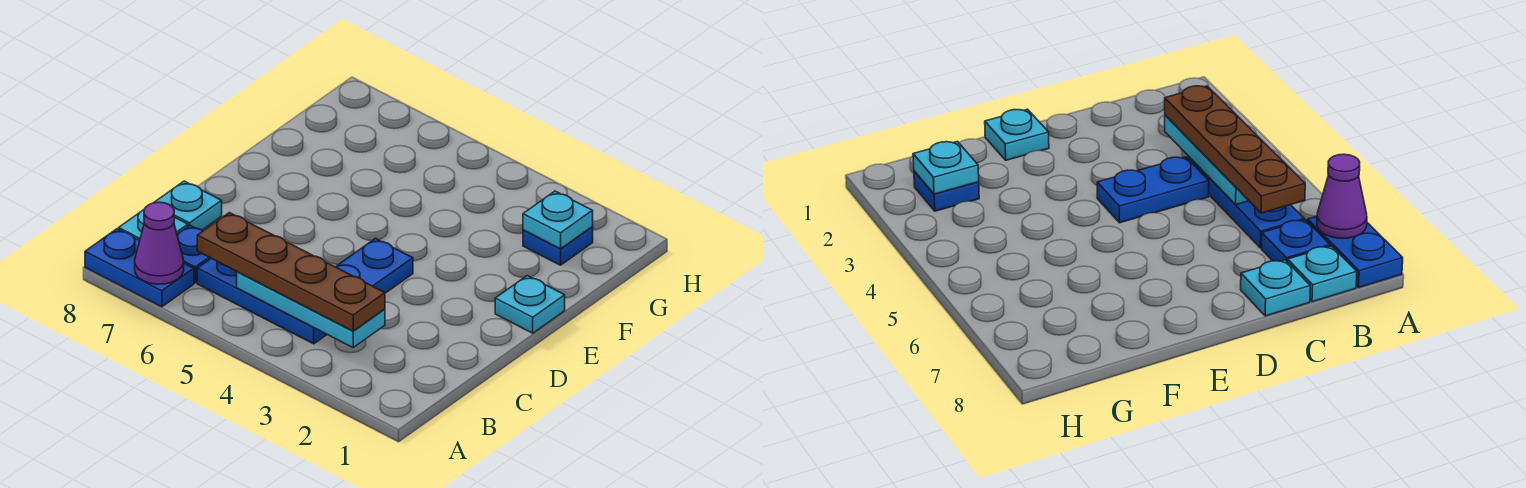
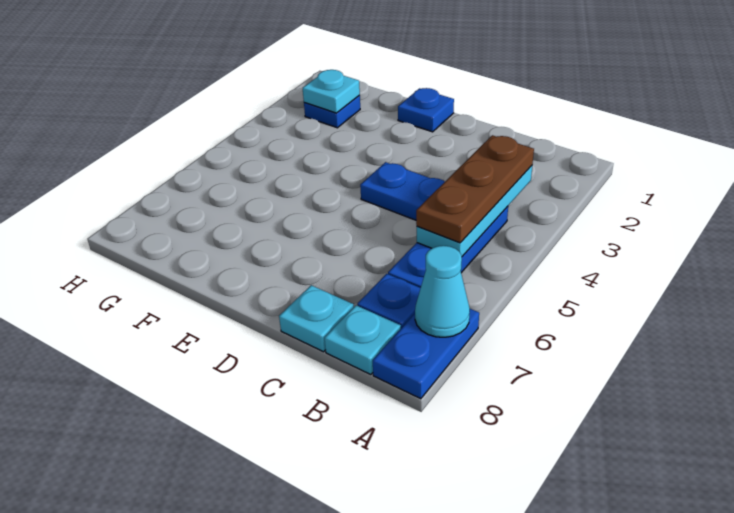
purple 1x1 cone [135,202,184,284] -> cyan 1x1 cone [415,246,470,337]
brown 1x4 plate [197,213,385,331] -> brown 1x3 plate [416,135,534,243]
cyan 1x1 plate [495,276,565,333] -> blue 1x1 plate [398,88,454,132]

